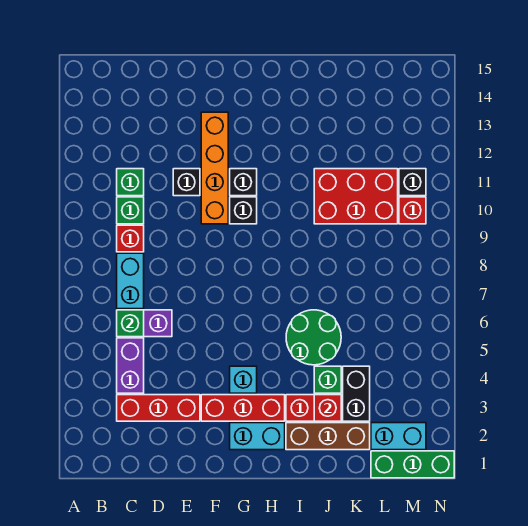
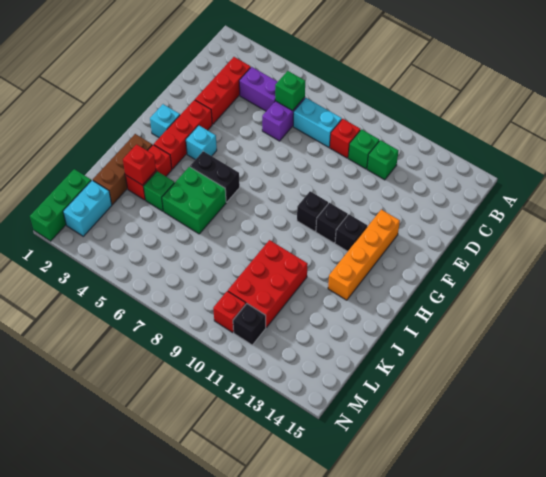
black 1x1 brick [173,169,200,196] -> black 1x1 brick moved to [335,214,367,251]
orange 1x4 brick [201,112,228,224] -> orange 1x4 brick turned to [328,210,400,300]
cyan 1x2 brick [230,423,285,450] -> cyan 1x1 brick [150,104,180,138]
green 2x2 round brick [286,310,341,365] -> green 2x2 brick [162,167,226,234]
black 1x2 brick [343,366,370,421] -> black 1x2 brick moved to [190,151,240,202]

